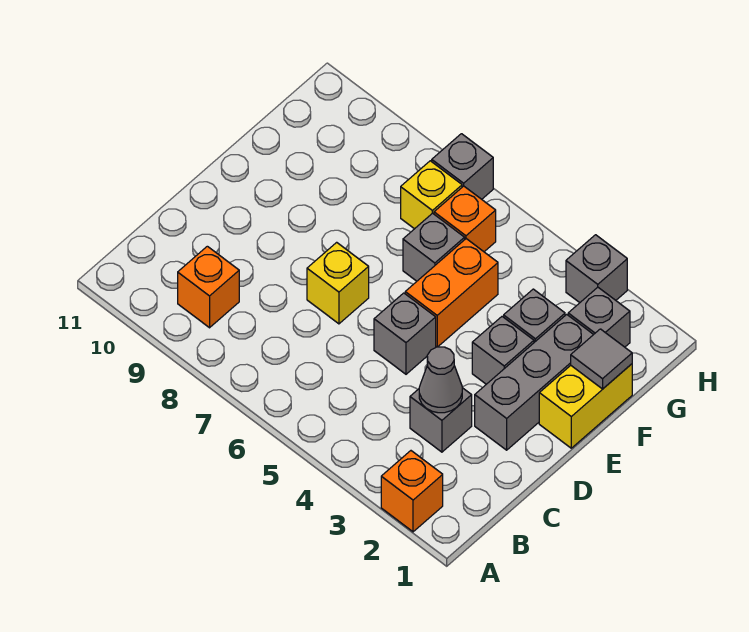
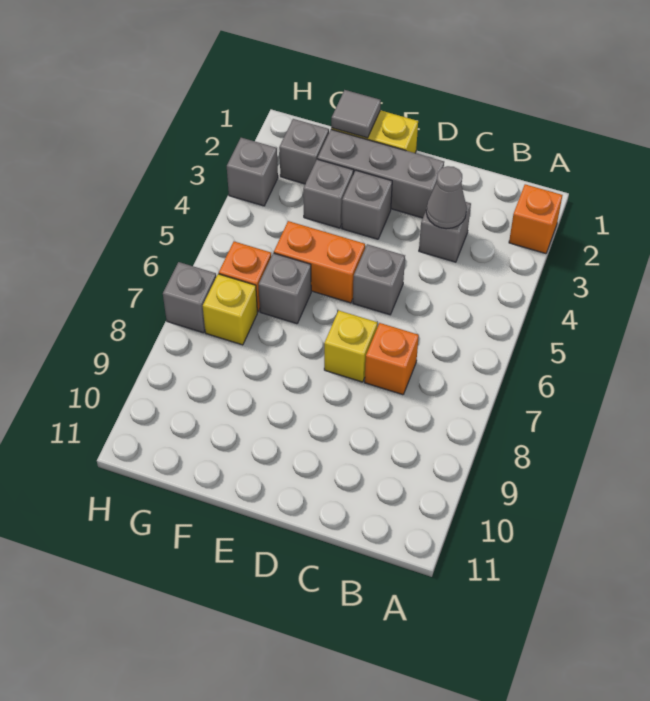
orange 1x1 brick [178,246,239,328] -> orange 1x1 brick moved to [365,323,419,395]

